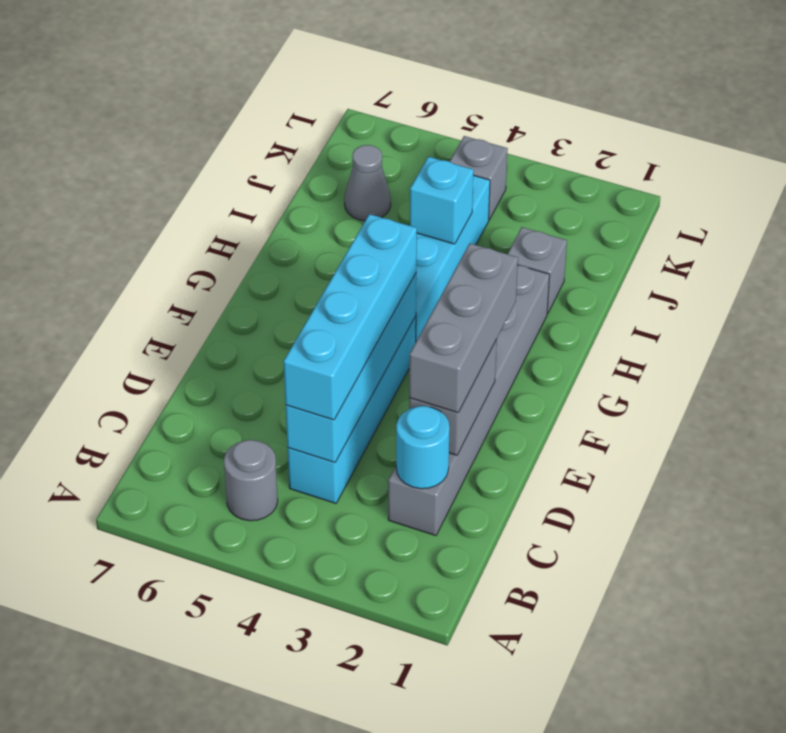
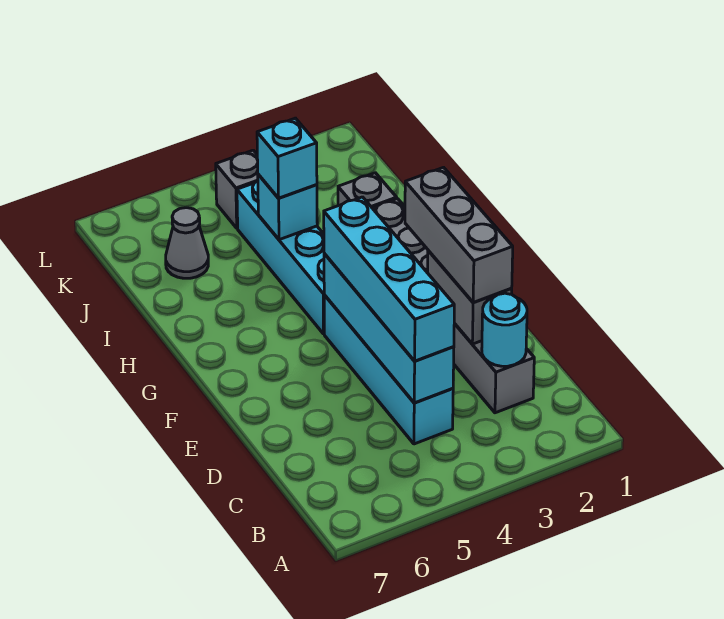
grey 1x1 round brick [224,440,278,521] -> none
none -> cyan 1x1 brick [257,118,317,198]

